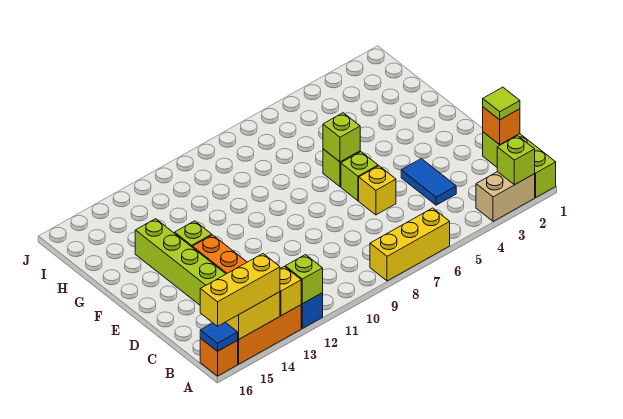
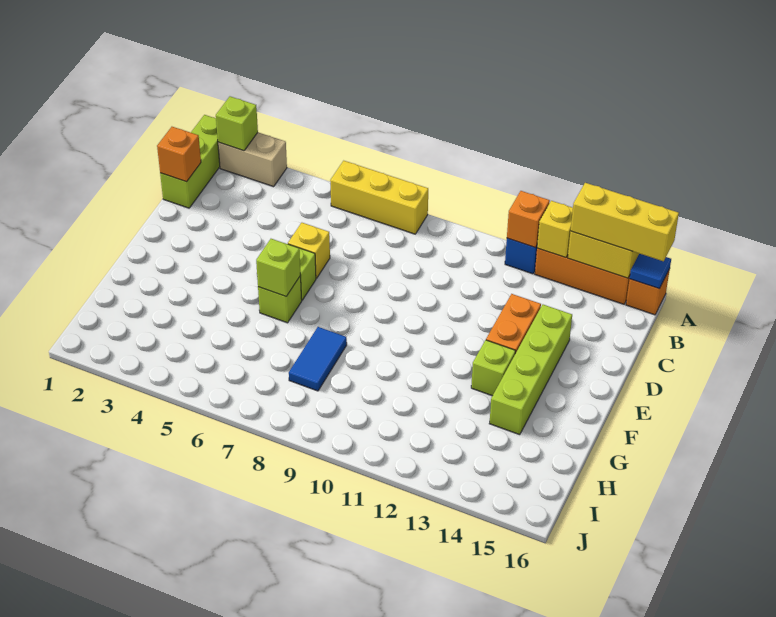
lime 1x1 brick [285,255,323,304] -> orange 1x1 brick [507,191,550,248]
lime 1x1 tile [483,87,520,120] -> none
blue 1x2 tile [401,159,456,205] -> blue 1x2 tile moved to [289,327,347,391]

